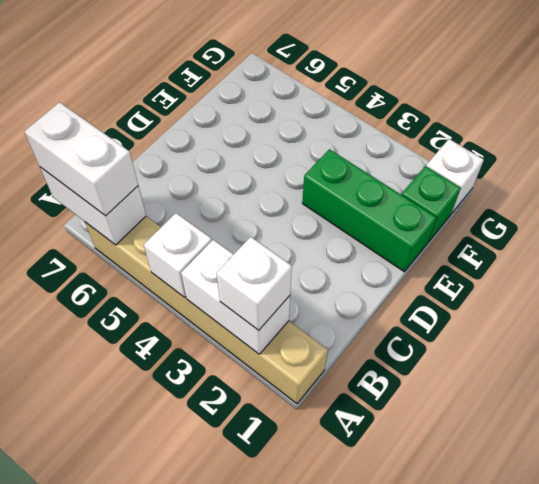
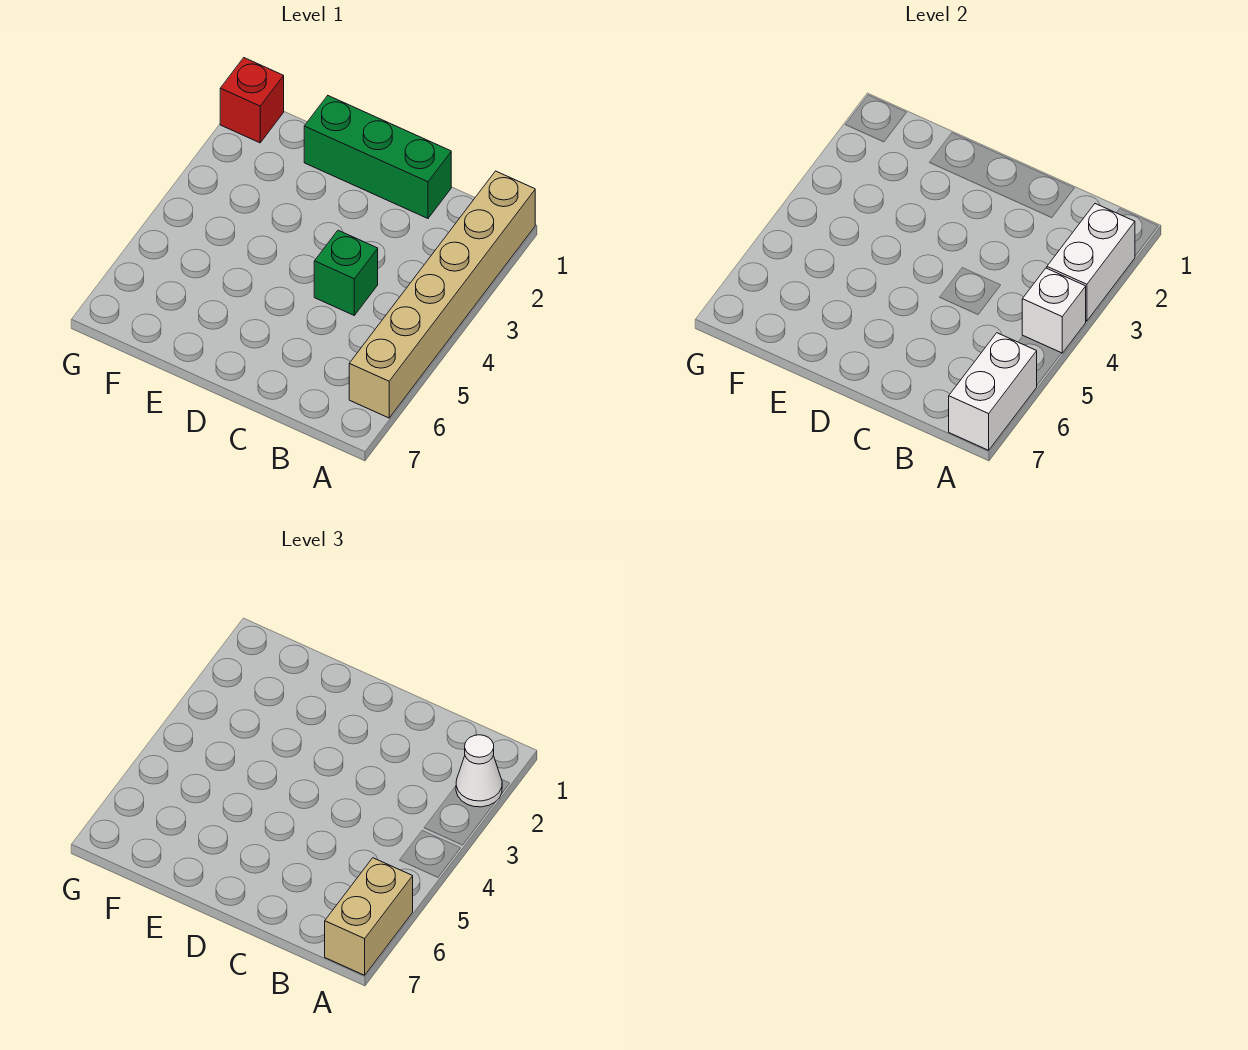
white 1x1 brick [217,237,292,330] -> white 1x1 cone [456,735,502,807]
white 1x2 brick [24,102,138,216] -> tan 1x2 brick [325,858,413,975]
green 1x3 brick [302,149,436,272] -> green 1x3 brick turned to [304,96,451,218]
green 1x1 brick [402,166,461,242] -> green 1x1 brick moved to [314,230,378,315]
white 1x1 brick [426,139,484,214] -> red 1x1 brick [220,58,284,143]

